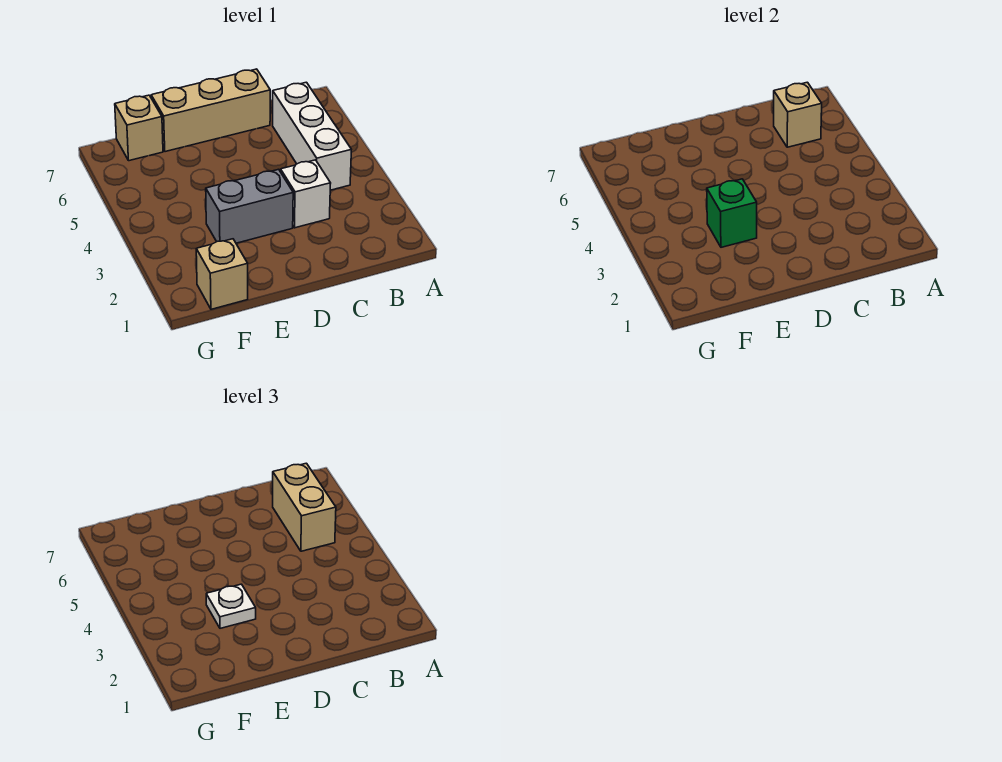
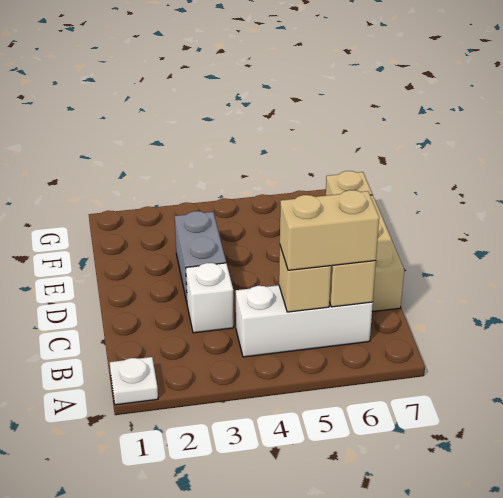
green 1x1 brick [707,179,757,247] -> none
white 1x1 plate [206,584,256,628] -> white 1x1 plate moved to [110,357,158,405]
tan 1x1 brick [196,239,248,309] -> tan 1x1 brick moved to [279,246,331,312]

